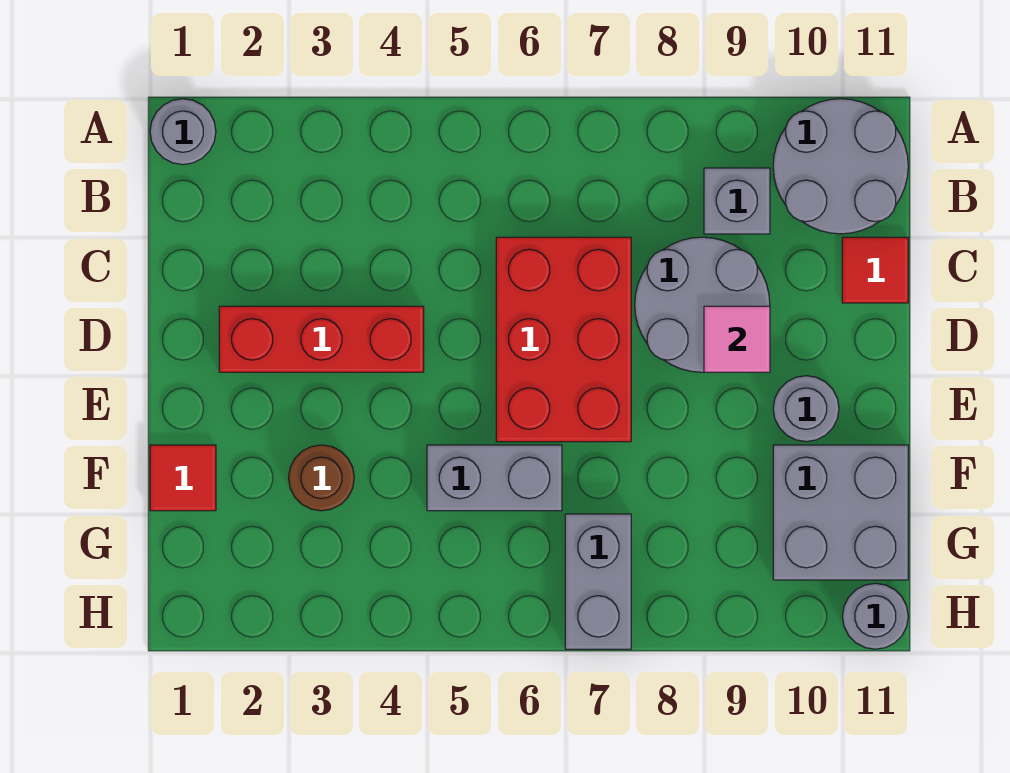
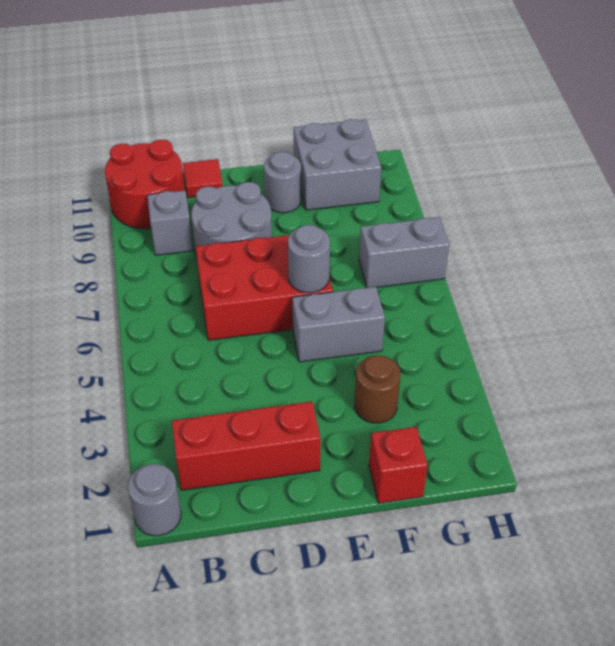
grey 2x2 round brick [773,99,908,234] -> red 2x2 round brick [105,140,185,229]
red 1x3 brick [219,306,424,372] -> red 1x3 brick turned to [172,402,320,490]
pink 1x1 tile [704,306,770,372] -> none
red 1x1 tile [150,445,216,511] -> red 1x1 brick [369,427,428,503]
grey 1x2 brick [427,445,562,511] -> grey 1x2 brick turned to [292,287,385,362]
grey 1x1 round brick [842,583,908,649] -> grey 1x1 round brick moved to [288,225,330,293]

